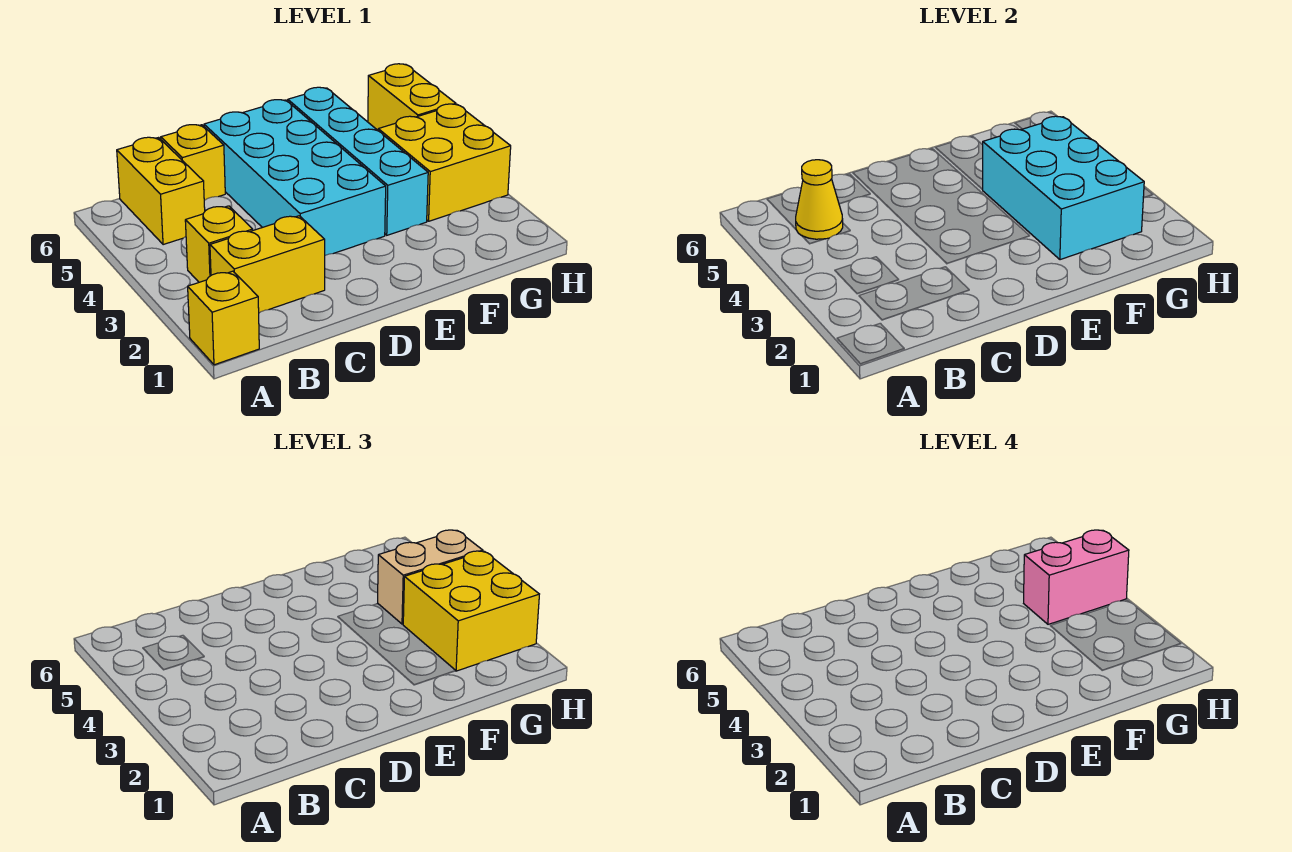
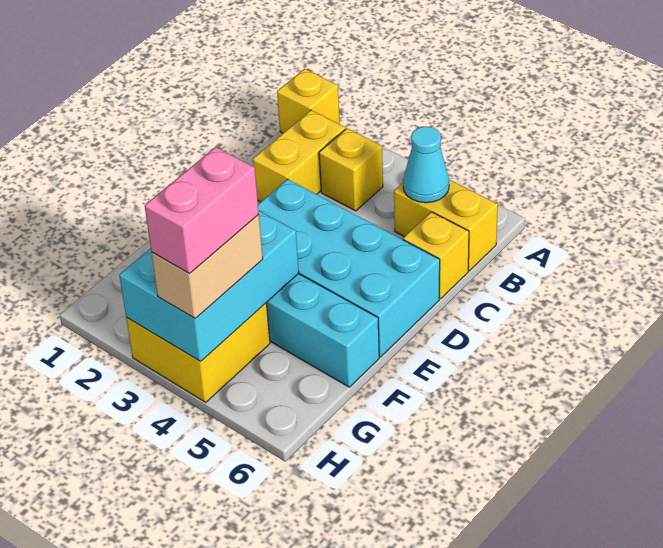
yellow 1x1 cone [796,160,843,239] -> cyan 1x1 cone [403,126,449,203]
cyan 2x3 brick [982,116,1144,260] -> cyan 2x3 brick turned to [119,211,299,362]
yellow 2x2 brick [403,551,539,671] -> none
yellow 1x2 brick [368,64,456,130] -> none

